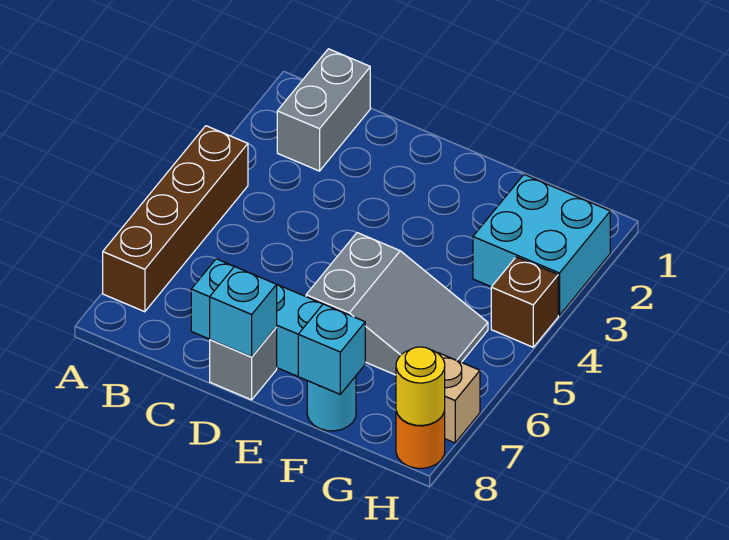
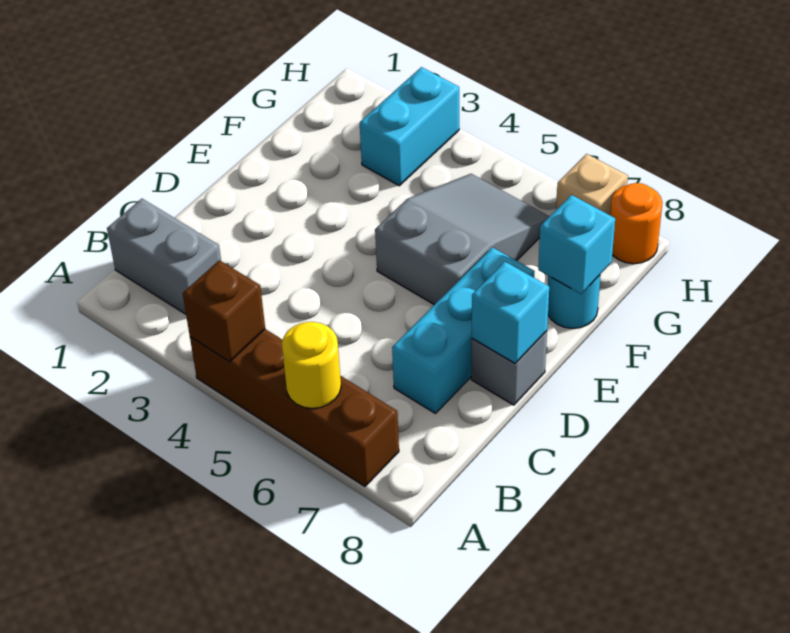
cyan 2x2 brick [473,175,610,315] -> cyan 1x2 brick [360,67,459,186]
brown 1x1 brick [491,257,558,347] -> brown 1x1 brick moved to [183,260,265,362]
yellow 1x1 round brick [396,347,445,426] -> yellow 1x1 round brick moved to [282,322,341,408]

